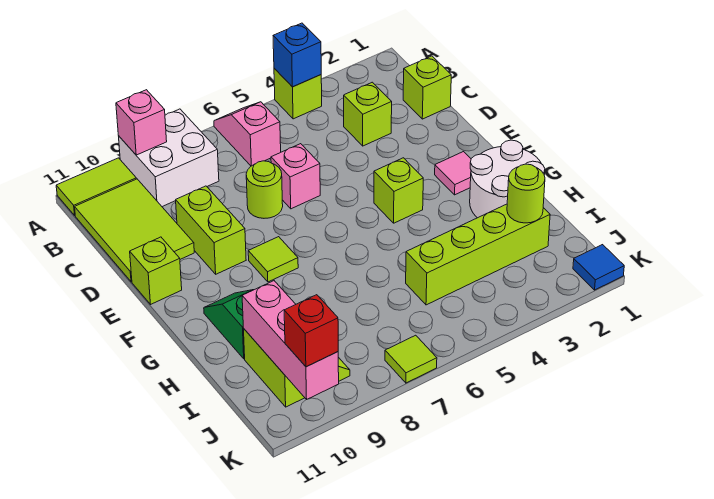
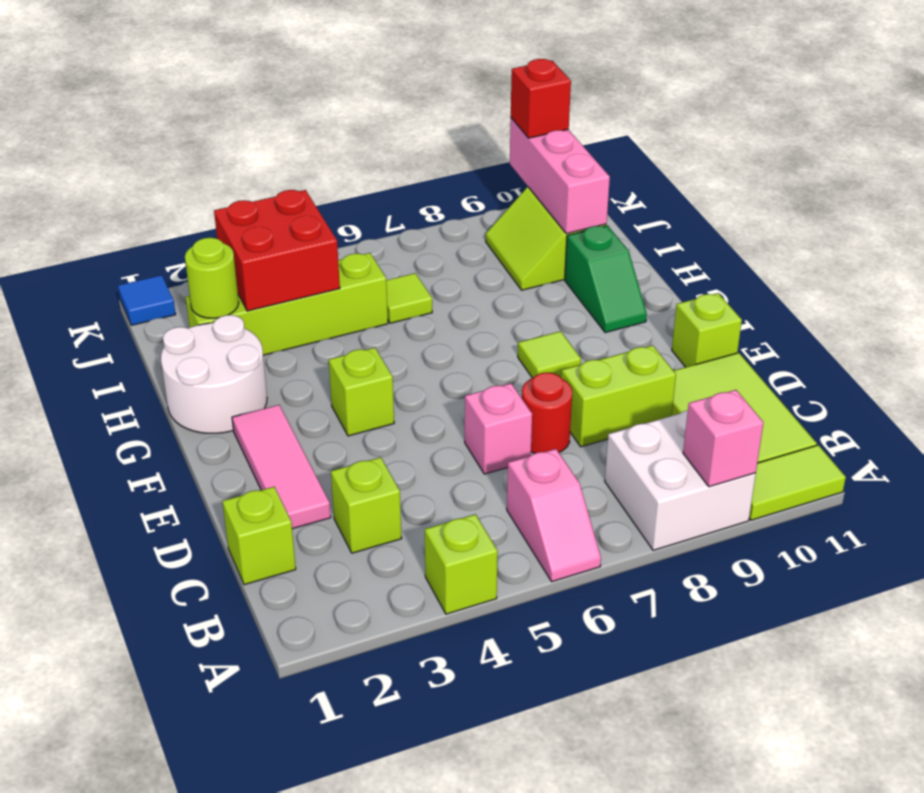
blue 1x1 brick [273,23,321,87] -> none
lime 1x1 round brick [246,161,283,218] -> red 1x1 round brick [522,372,572,453]
lime 1x2 brick [176,186,246,274] -> lime 1x2 brick turned to [561,345,676,447]
pink 1x1 tile [435,152,471,195] -> pink 1x3 tile [232,405,331,529]
none -> red 2x2 brick [214,190,340,311]
lime 1x1 tile [385,335,437,383] -> lime 1x1 tile moved to [386,273,432,323]

